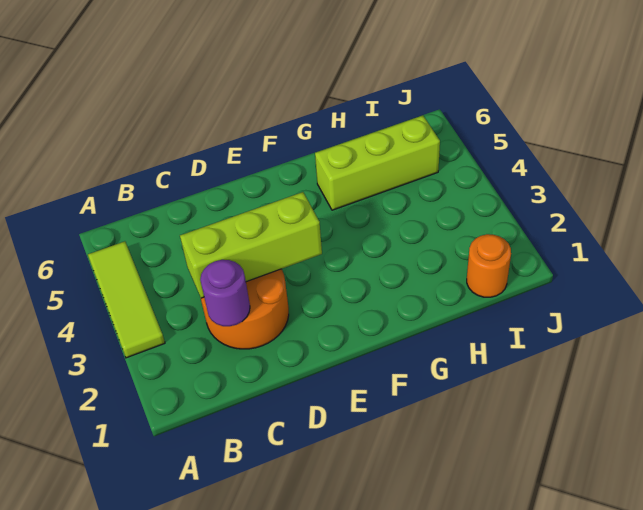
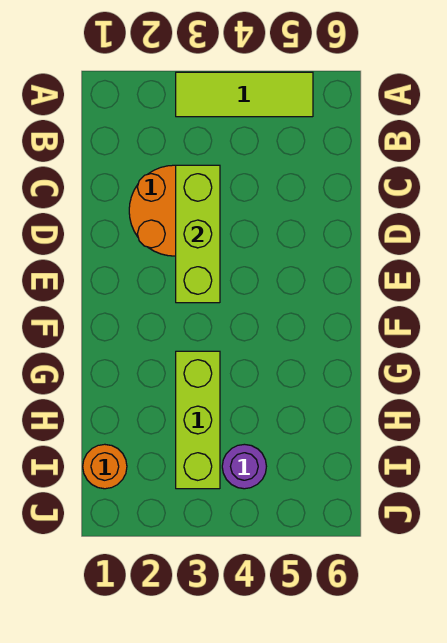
purple 1x1 round brick [200,260,250,326] -> purple 1x1 round brick moved to [222,444,266,489]
lime 1x3 brick [315,115,440,210] -> lime 1x3 brick moved to [176,351,220,489]

